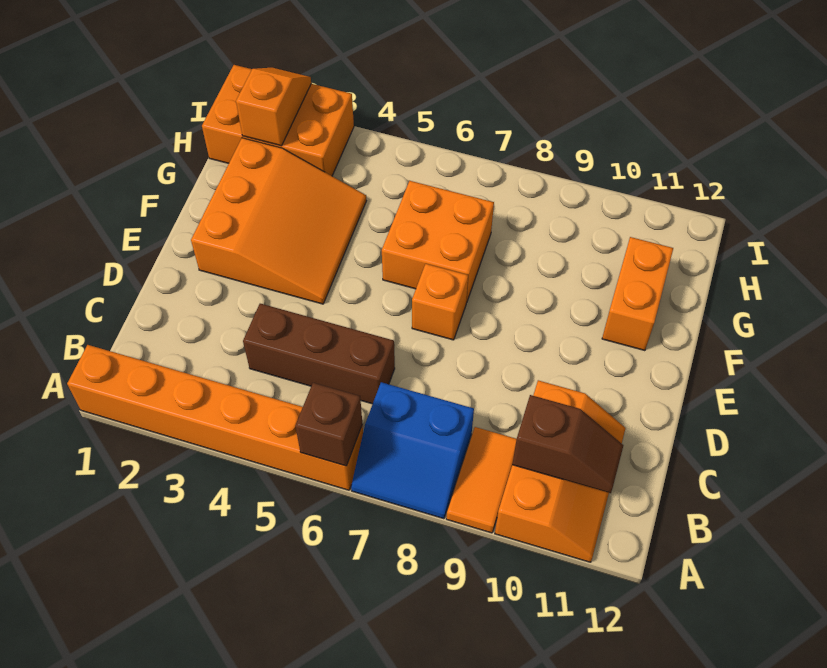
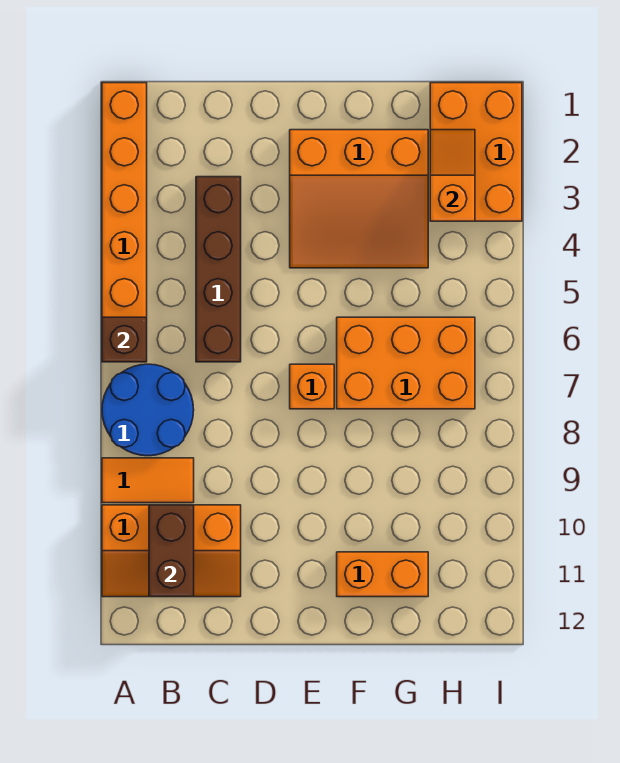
blue 2x2 slope [351,382,474,519] -> blue 2x2 round brick [102,364,194,456]
brown 1x2 slope [512,395,623,493] -> brown 1x2 brick [149,505,194,597]
brown 1x3 brick [243,304,395,404] -> brown 1x4 brick [196,177,241,362]
orange 2x2 brick [382,181,494,303] -> orange 2x3 brick [337,317,475,409]
orange 1x2 slope [236,68,311,146] -> orange 1x2 slope turned to [430,130,475,221]

